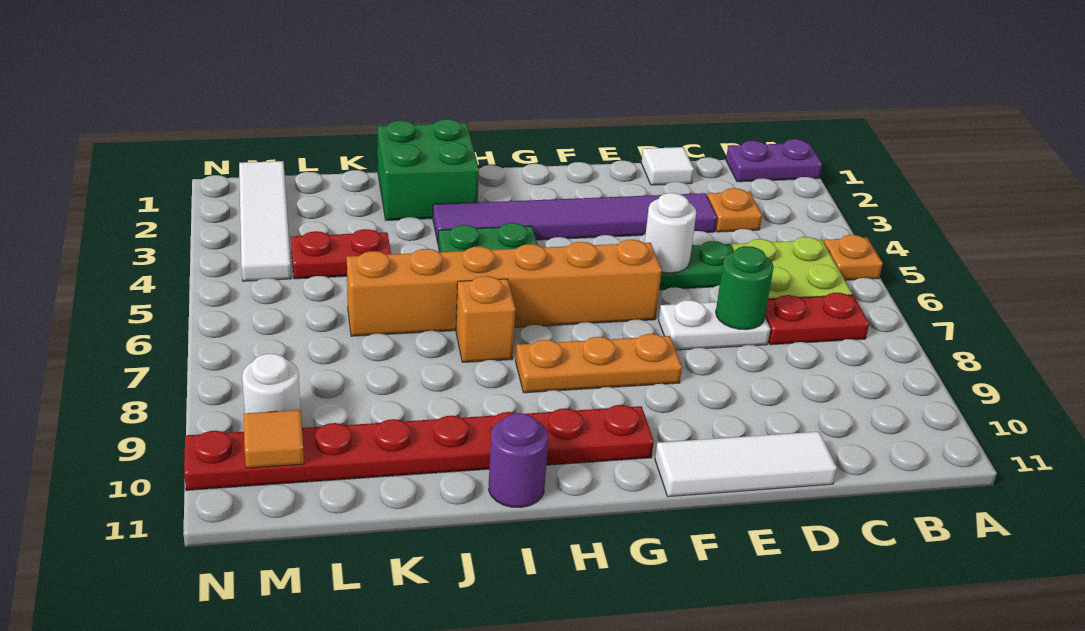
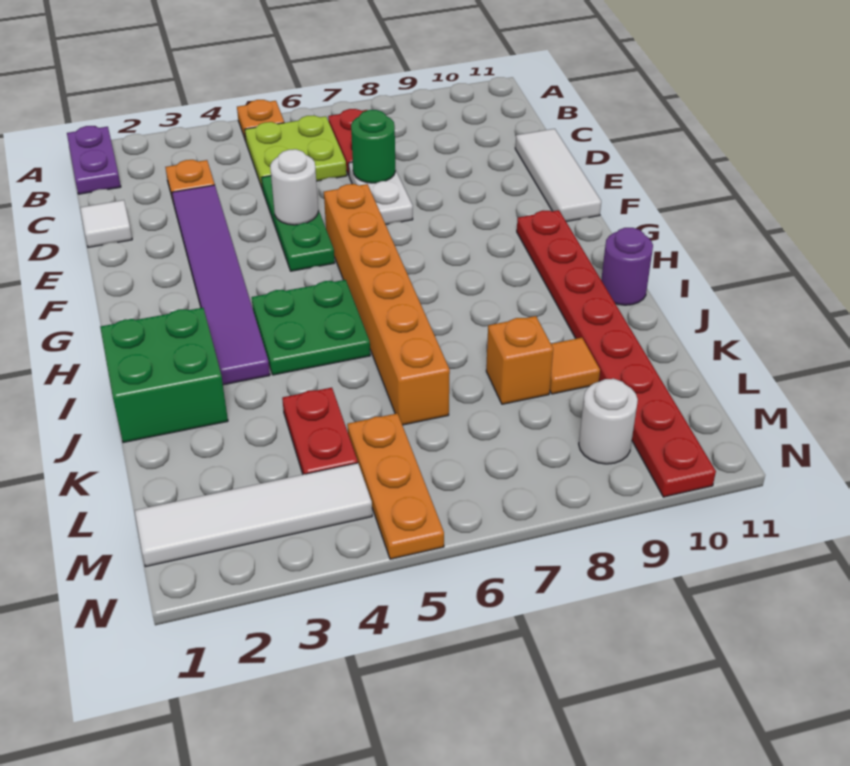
orange 1x3 plate [515,334,682,393] -> orange 1x3 plate moved to [347,413,444,559]
orange 1x1 brick [456,276,515,362] -> orange 1x1 brick moved to [486,316,553,404]
orange 1x1 tile [244,410,304,468] -> orange 1x1 tile moved to [550,338,600,394]

